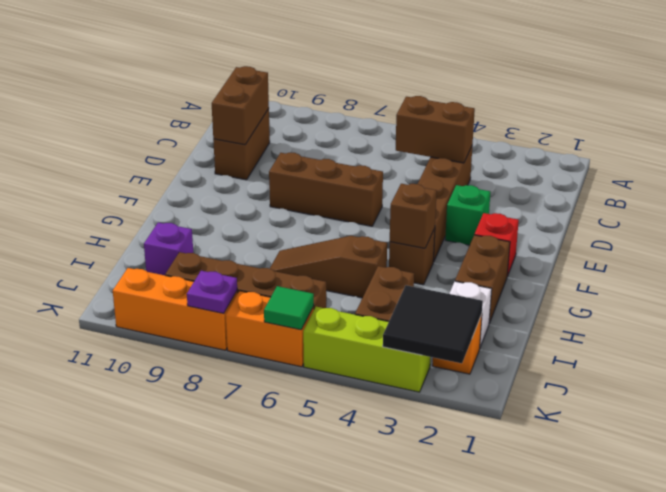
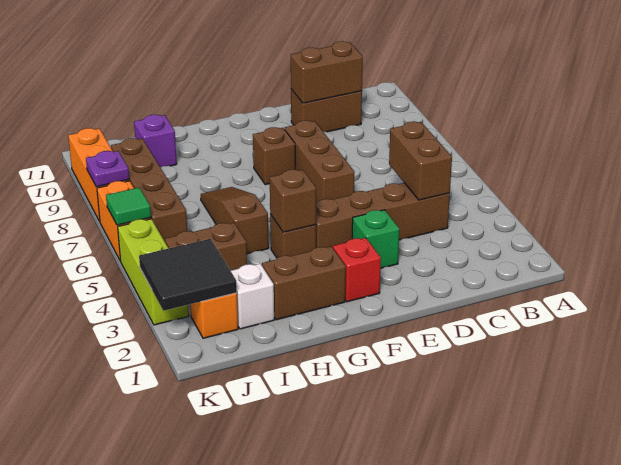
none -> brown 1x1 brick [253,127,295,185]

